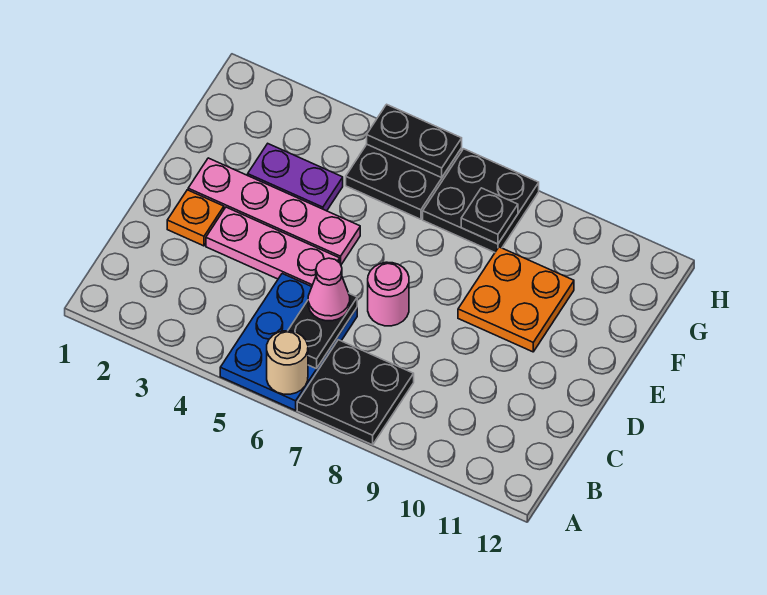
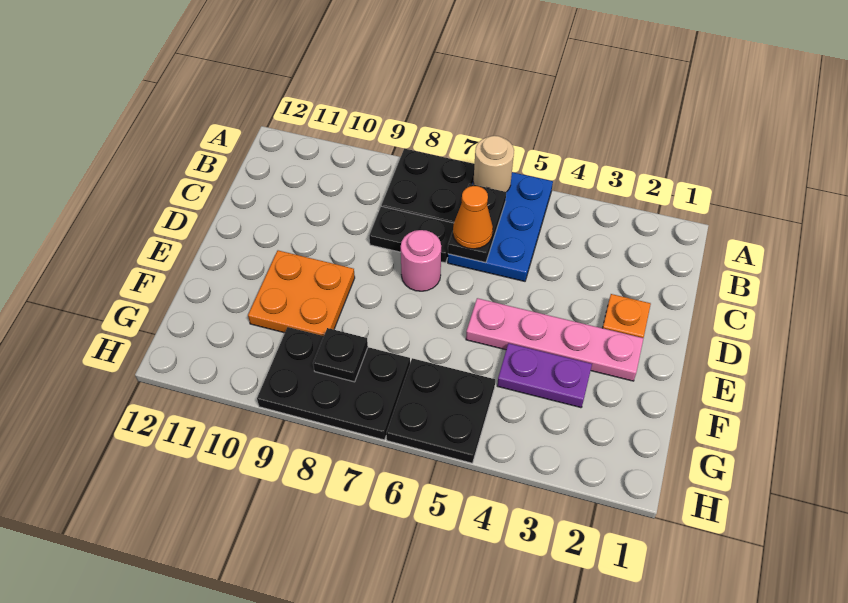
pink 1x1 cone [308,258,350,321] -> orange 1x1 cone [453,186,493,249]
pink 1x3 plate [206,207,340,287] -> none
black 2x2 plate [423,149,539,252] -> black 2x3 plate [257,327,410,440]
black 1x2 plate [367,104,462,178] -> black 1x2 plate moved to [369,206,454,263]

